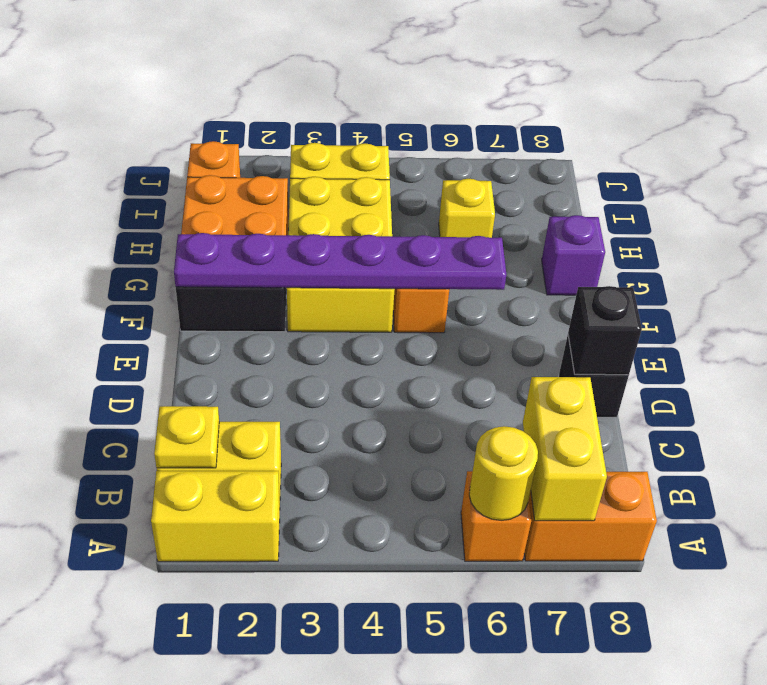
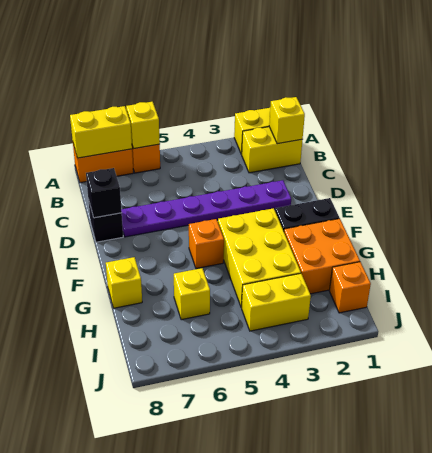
yellow 1x1 round brick [469,426,538,520] -> yellow 1x1 brick [126,102,160,149]
yellow 1x2 brick [523,377,607,521] -> yellow 1x2 brick turned to [70,106,132,158]
yellow 1x1 plate [154,406,219,468] -> yellow 1x1 brick [269,97,305,144]
purple 1x6 plate [174,233,506,290] -> purple 1x6 plate moved to [121,180,291,237]
purple 1x1 brick [542,215,605,295] -> yellow 1x1 brick [106,257,142,308]

